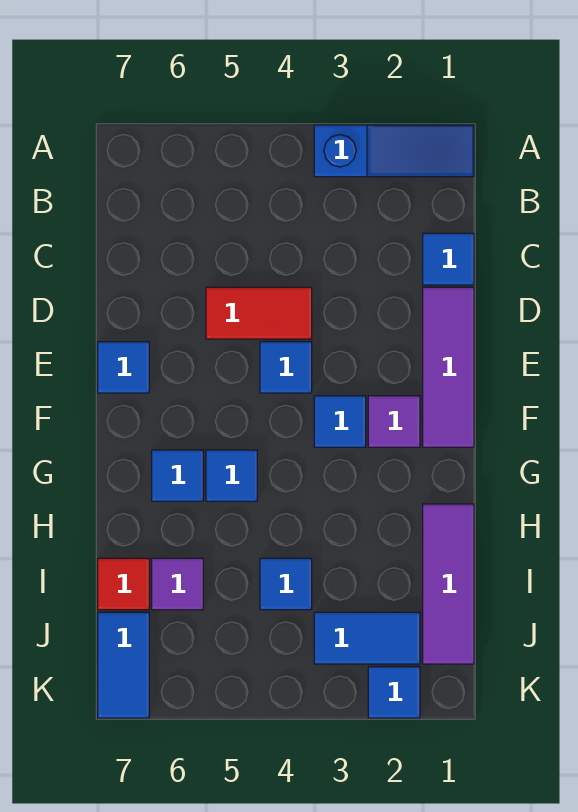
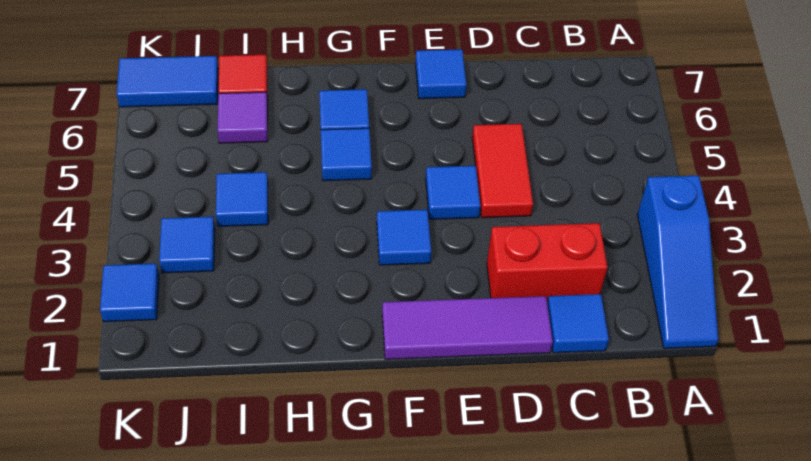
none -> red 1x2 brick [487,223,608,303]
purple 1x1 tile [368,396,420,447] -> none
purple 1x3 tile [423,504,474,664] -> none
blue 1x2 tile [314,612,420,664] -> blue 1x1 tile [159,217,215,273]

